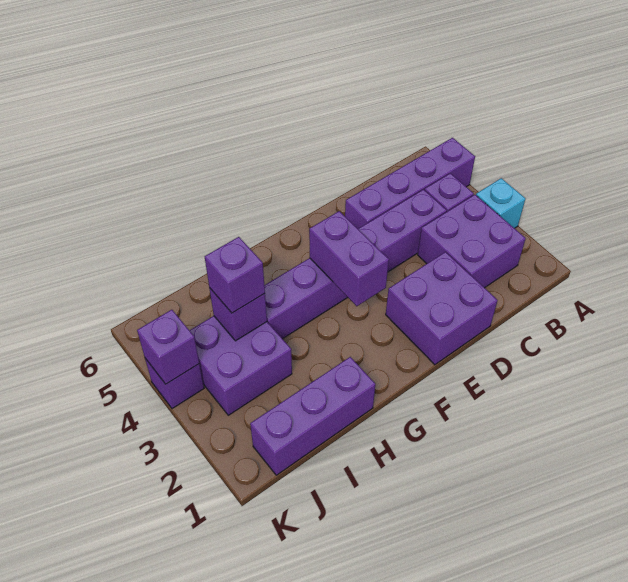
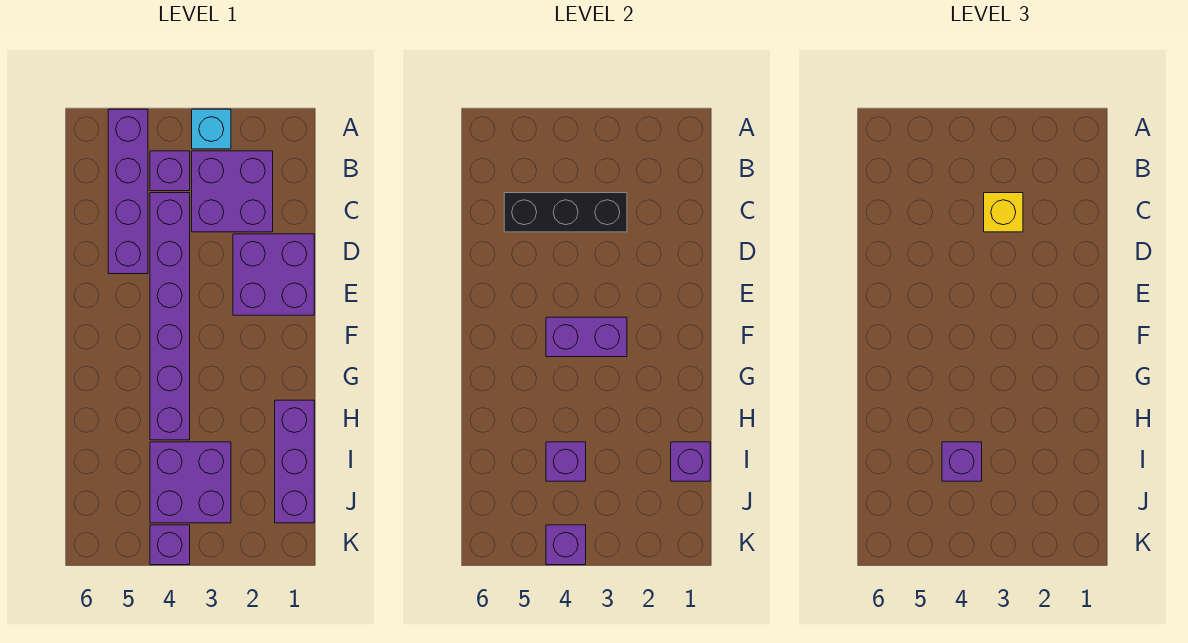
none -> black 1x3 brick [504,193,627,232]
none -> yellow 1x1 brick [984,193,1023,232]
none -> purple 1x1 brick [671,442,710,481]

